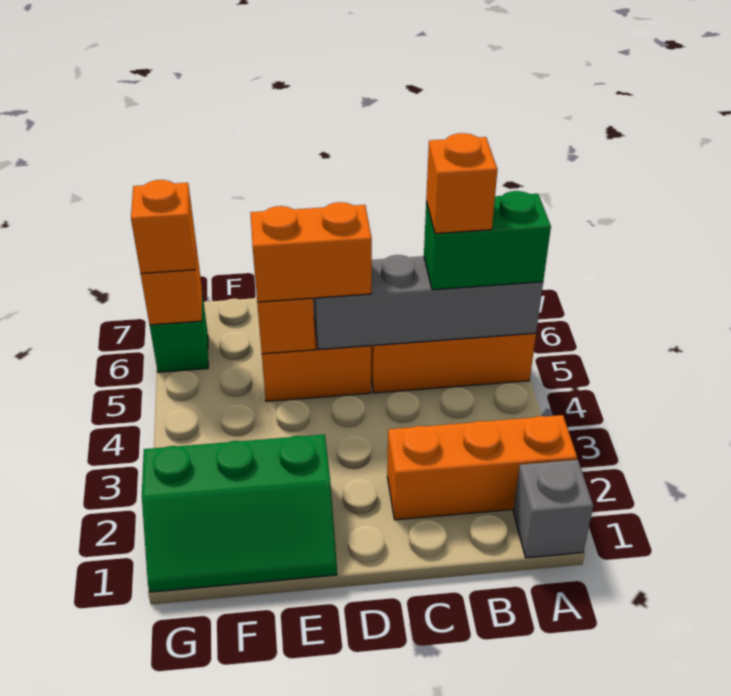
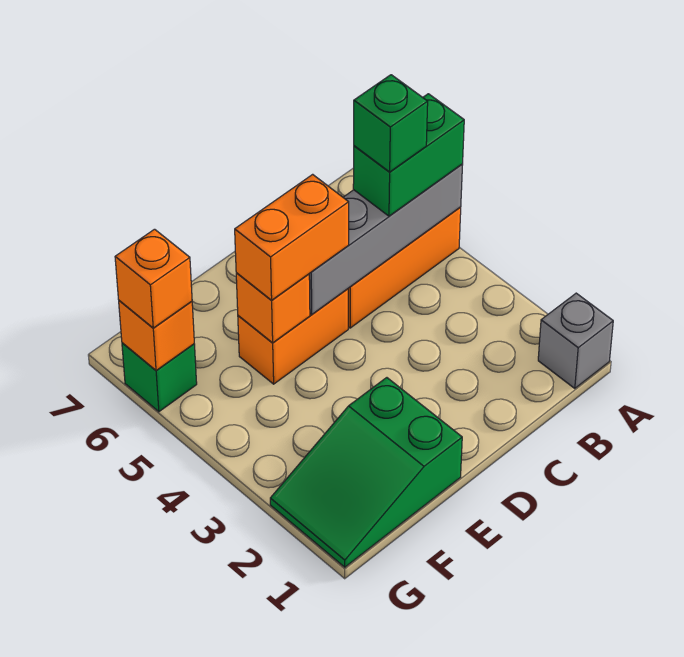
orange 1x3 brick [387,415,577,520] -> none
orange 1x1 brick [426,133,498,234] -> green 1x1 brick [354,75,428,172]
green 2x3 slope [142,434,337,592] -> green 2x3 slope turned to [270,378,462,567]

